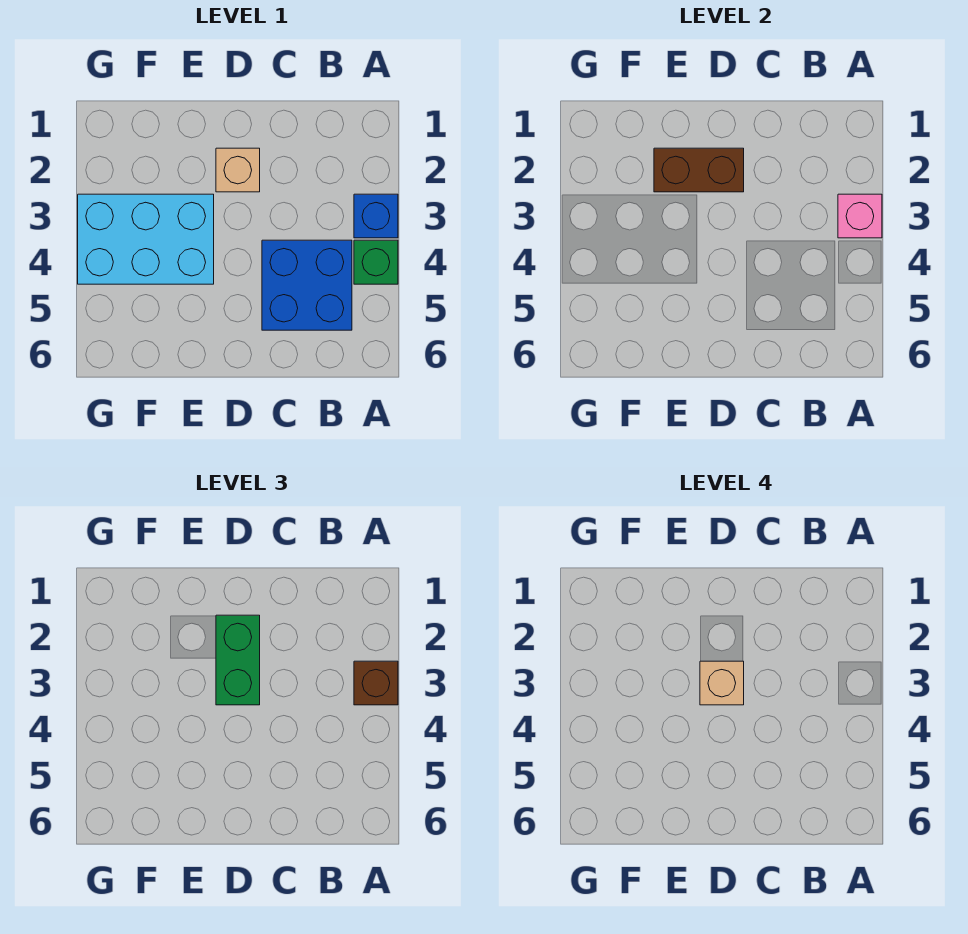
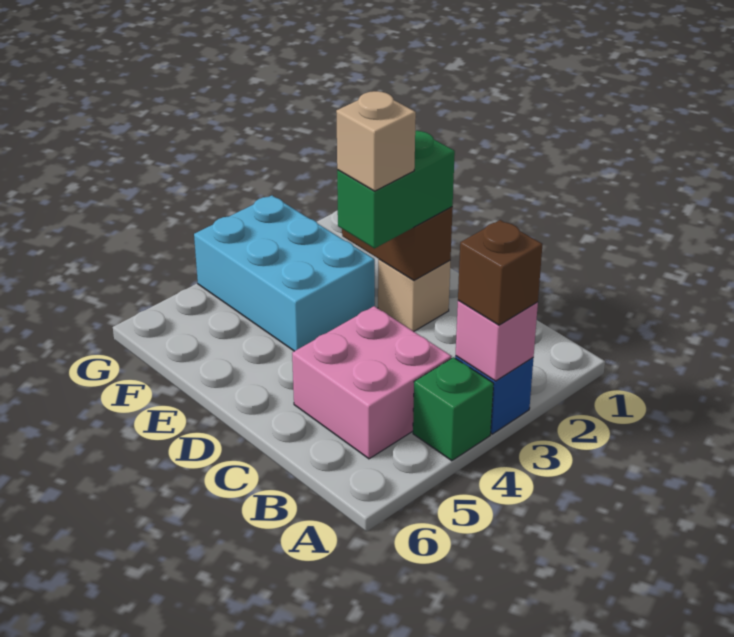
blue 2x2 brick [262,240,352,330] -> pink 2x2 brick [292,306,452,459]

